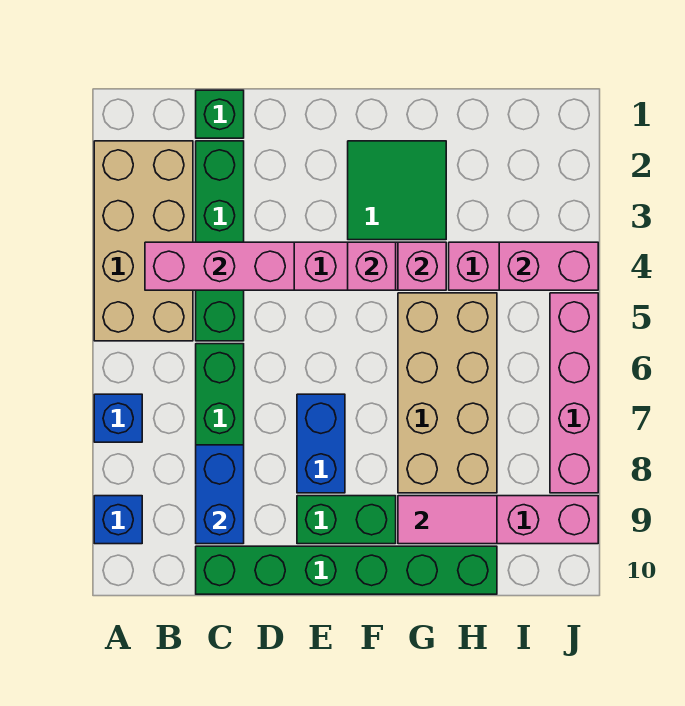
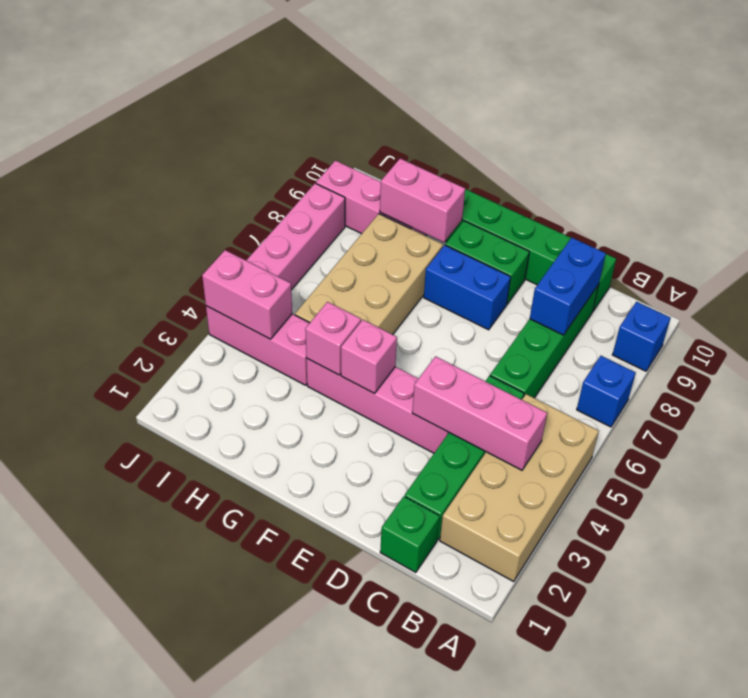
blue 1x2 brick [297,394,345,493] -> blue 1x2 brick turned to [424,245,511,330]
green 2x2 tile [348,141,446,240] -> none
pink 1x2 tile [398,496,497,544] -> pink 1x2 brick [380,159,465,242]

